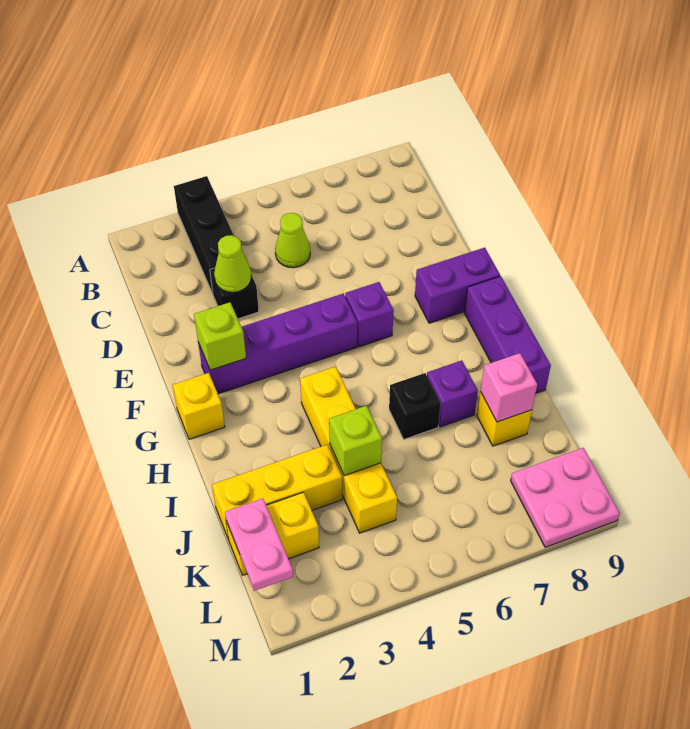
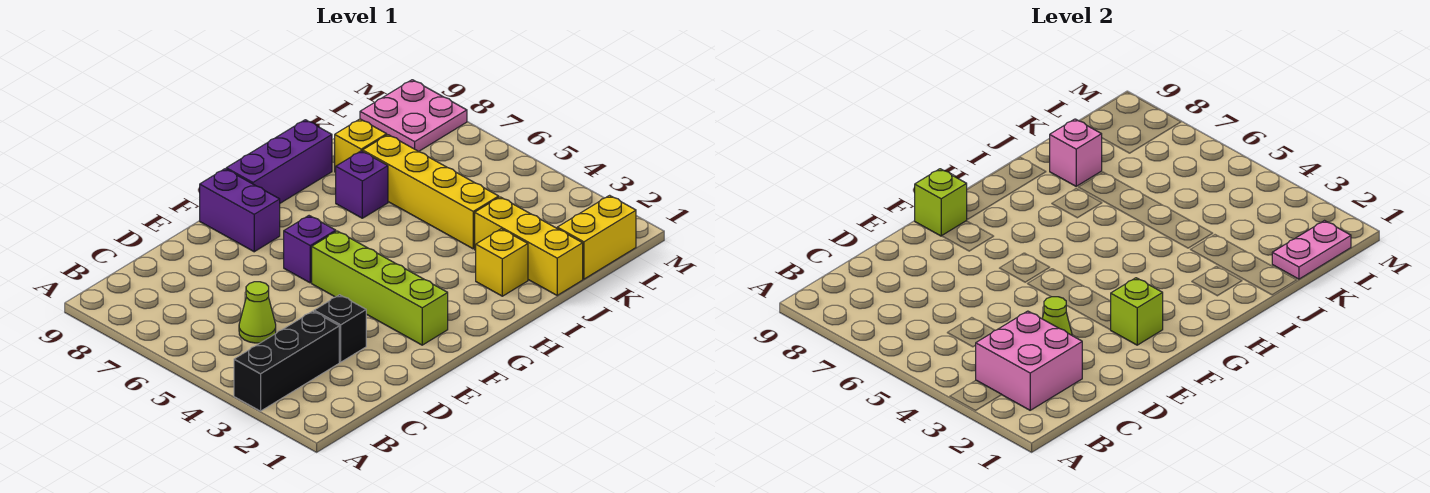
none -> pink 2x2 brick [975,311,1082,410]
purple 1x4 brick [198,294,357,394] -> lime 1x4 brick [312,231,448,345]
yellow 1x1 brick [173,373,225,439] -> yellow 1x1 brick moved to [476,229,528,296]
yellow 1x4 brick [300,367,397,533] -> yellow 1x4 brick turned to [363,135,499,249]
black 1x1 brick [389,373,441,439] -> none
lime 1x1 brick [329,406,382,476] -> lime 1x1 brick moved to [915,169,967,236]
yellow 1x2 brick [226,492,319,575] -> yellow 1x2 brick turned to [557,195,636,279]

